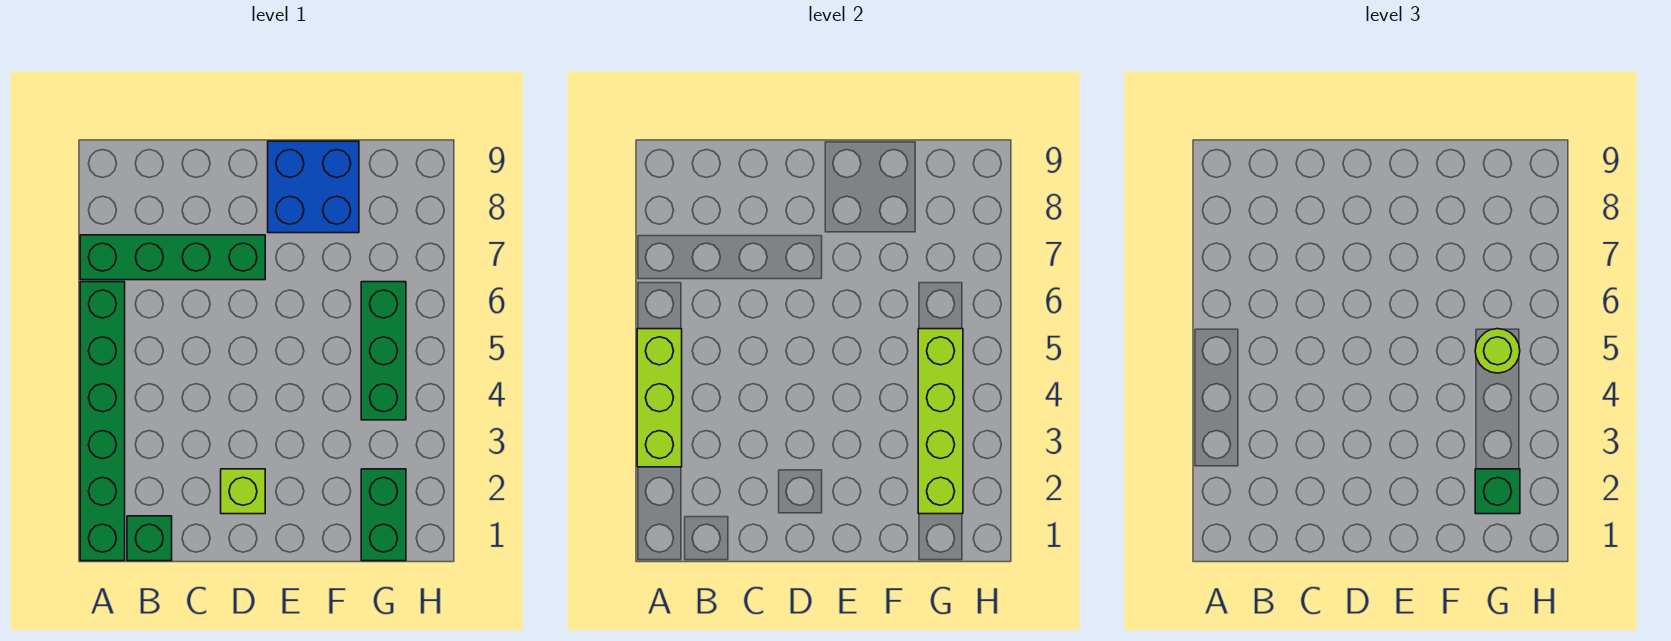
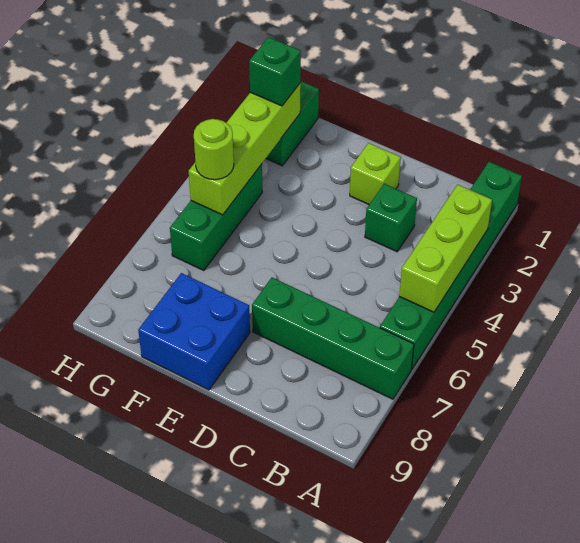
green 1x1 brick [127,516,172,561] -> green 1x1 brick moved to [365,184,417,252]

